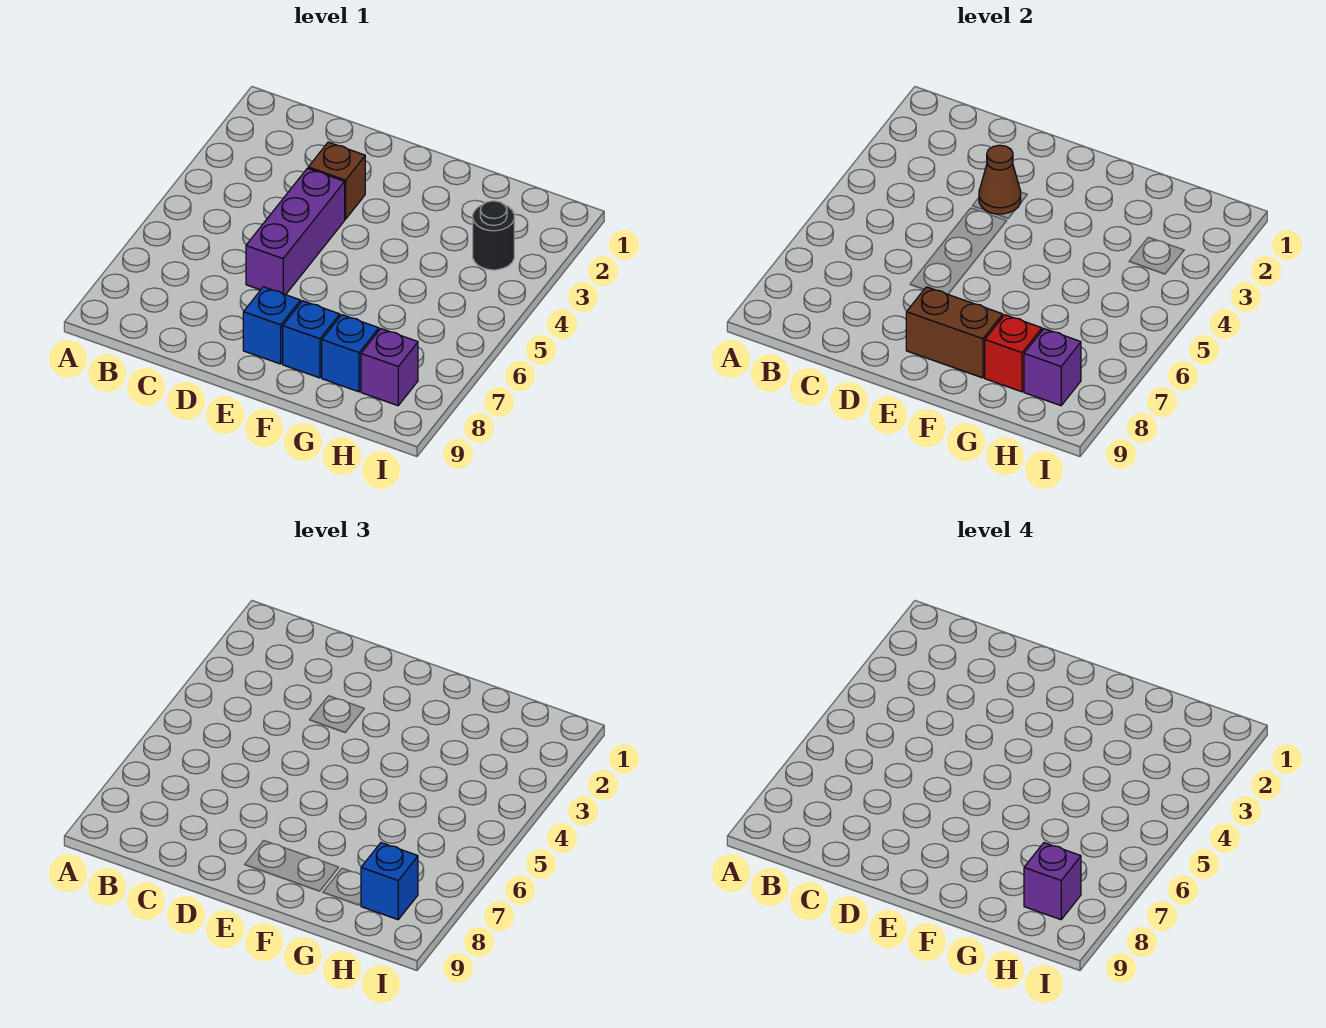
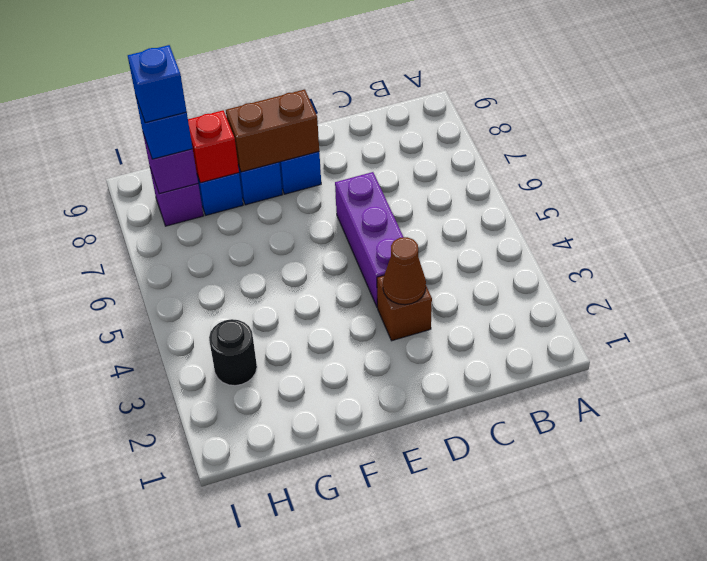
purple 1x1 brick [1024,843,1081,920] -> blue 1x1 brick [128,45,187,123]

